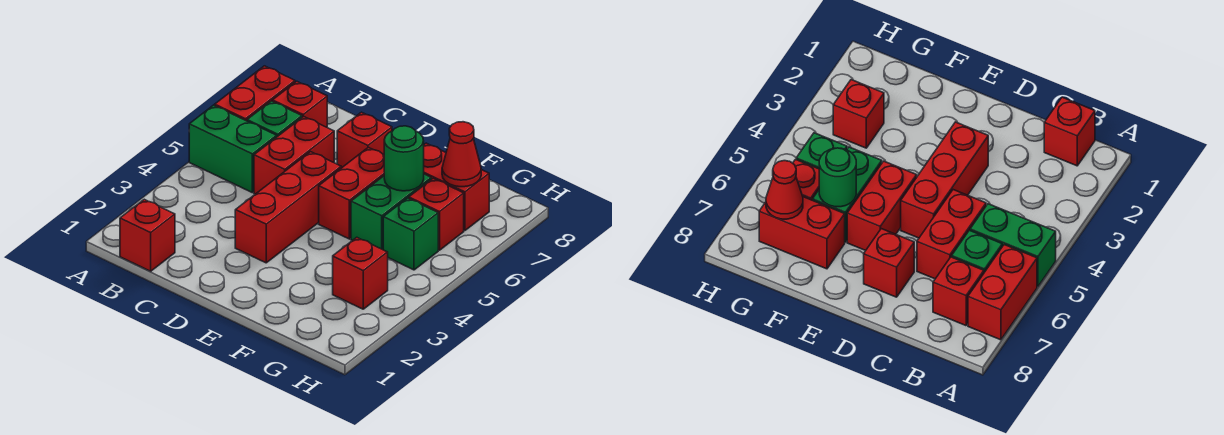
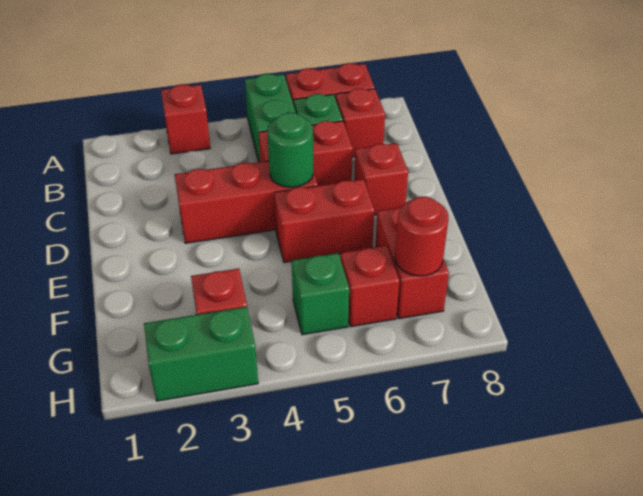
red 1x1 brick [120,199,175,271] -> red 1x1 brick moved to [161,84,210,154]
green 1x2 brick [351,174,431,250] -> green 1x2 brick moved to [144,307,258,401]
green 1x1 round brick [384,126,424,191] -> green 1x1 round brick moved to [268,113,313,187]
red 1x1 cone [442,122,481,187] -> red 1x1 round brick [395,197,449,276]

